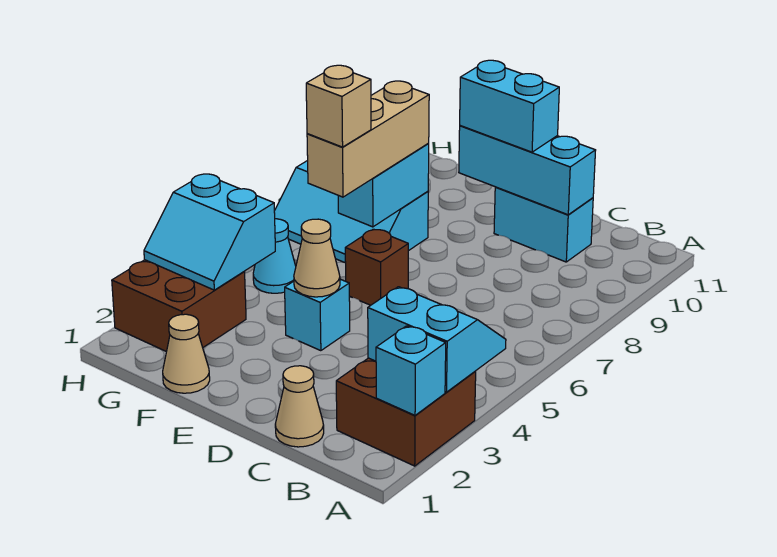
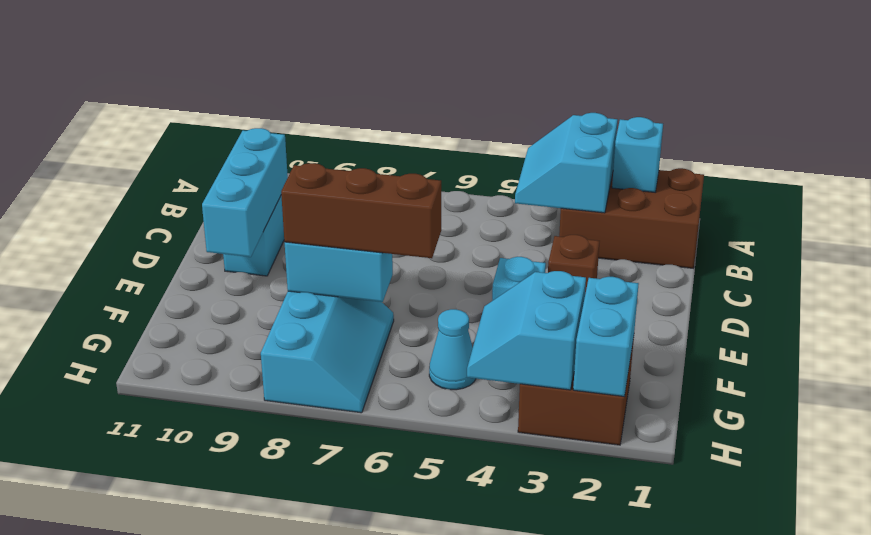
brown 2x2 brick [336,358,476,466] -> brown 2x3 brick [559,168,704,268]
tan 1x1 cone [275,366,324,447] -> none
cyan 1x2 brick [460,60,559,152] -> cyan 1x2 brick moved to [573,277,639,397]
tan 1x1 cone [294,219,340,297] -> none
brown 1x1 brick [345,229,408,305] -> brown 1x1 brick moved to [548,235,600,294]
tan 1x1 cone [163,314,210,393] -> none
tan 1x3 brick [307,81,429,197] -> brown 1x3 brick [281,163,441,258]
tan 1x1 brick [306,65,371,147] -> none
cyan 2x2 slope [144,174,275,290] -> cyan 2x2 slope turned to [467,271,586,390]

